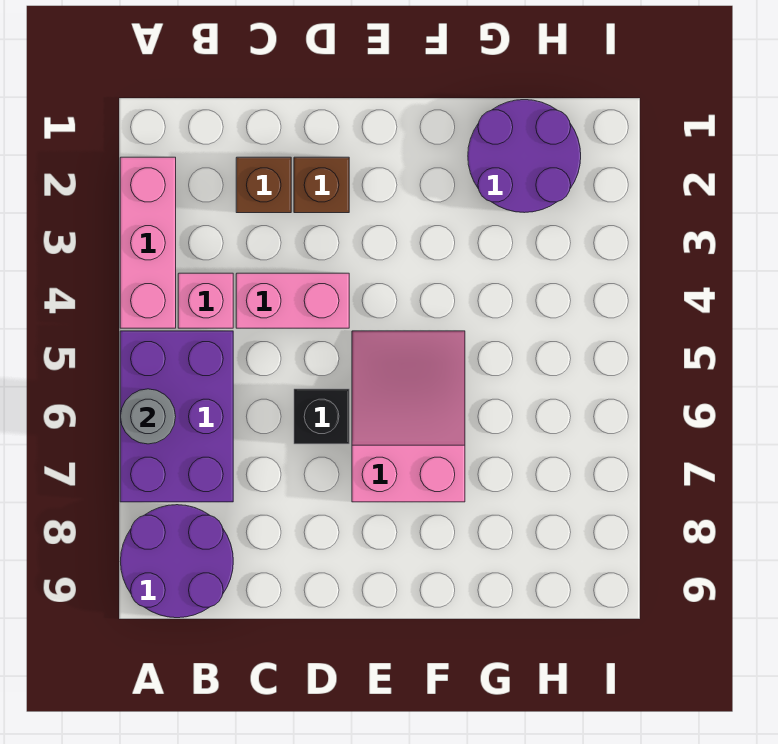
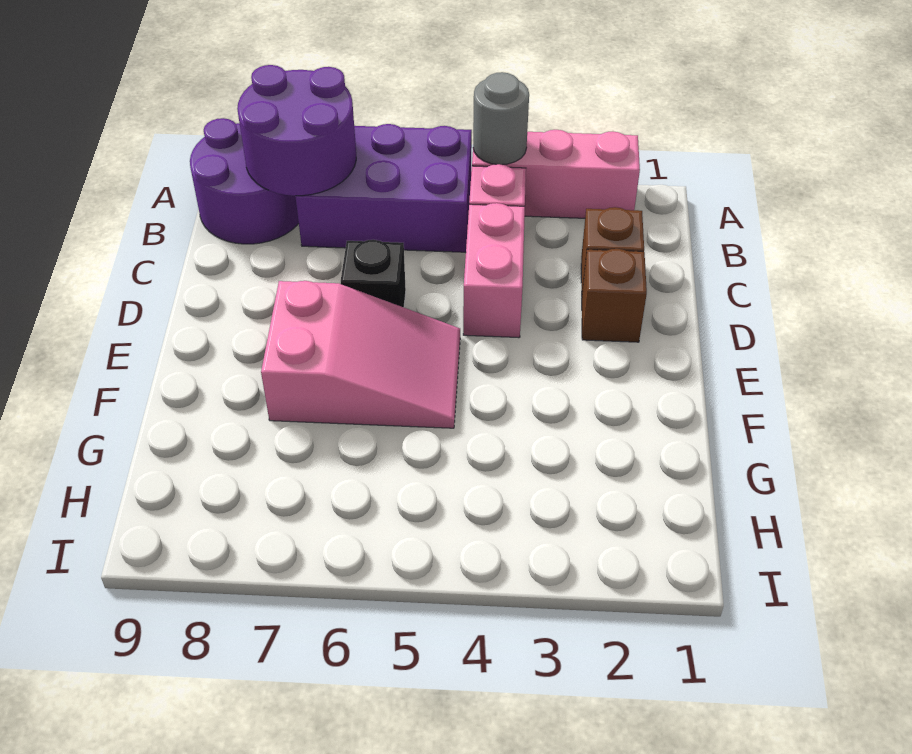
grey 1x1 round brick [120,389,176,444] -> grey 1x1 round brick moved to [473,72,529,165]
purple 2x2 round brick [468,100,581,213] -> purple 2x2 round brick moved to [237,65,356,196]

